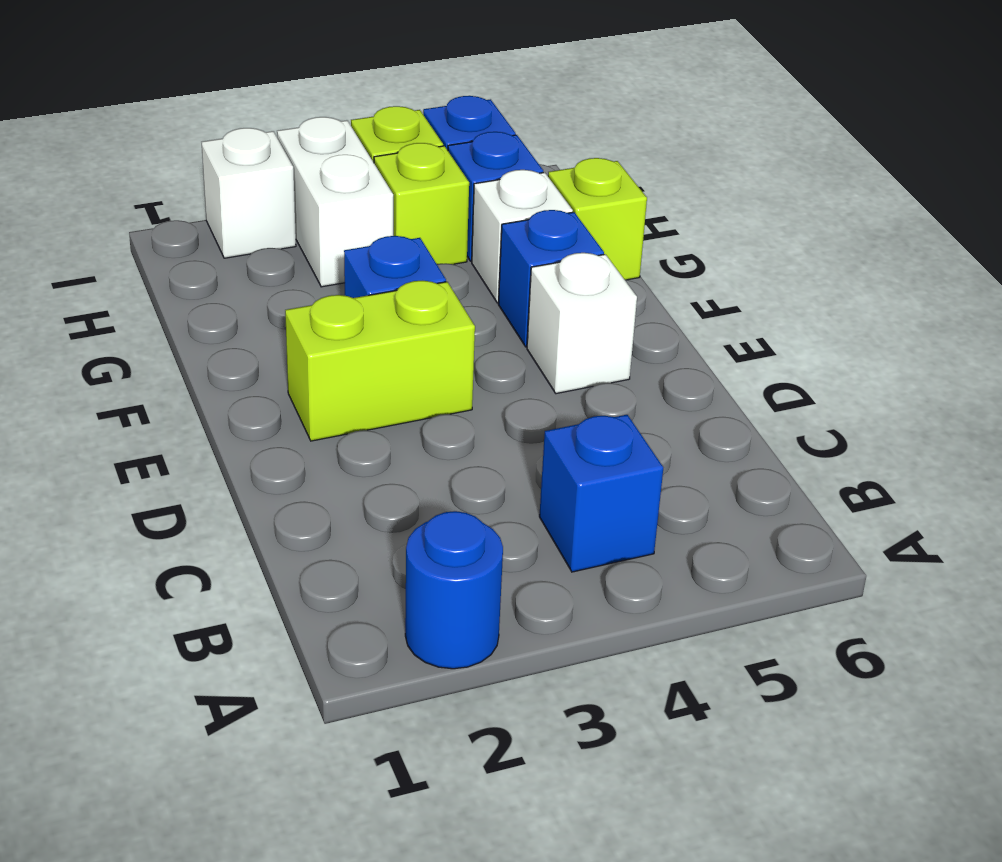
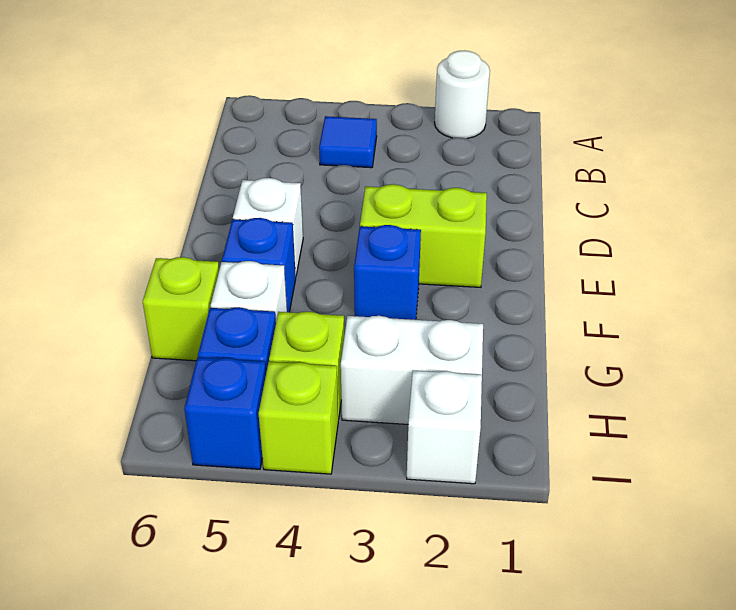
blue 1x1 round brick [405,511,503,669] -> white 1x1 round brick [435,51,490,139]
blue 1x1 brick [539,415,663,572] -> blue 1x1 tile [319,116,377,168]
white 1x2 brick [277,117,393,287] -> white 1x2 brick turned to [341,316,483,424]

